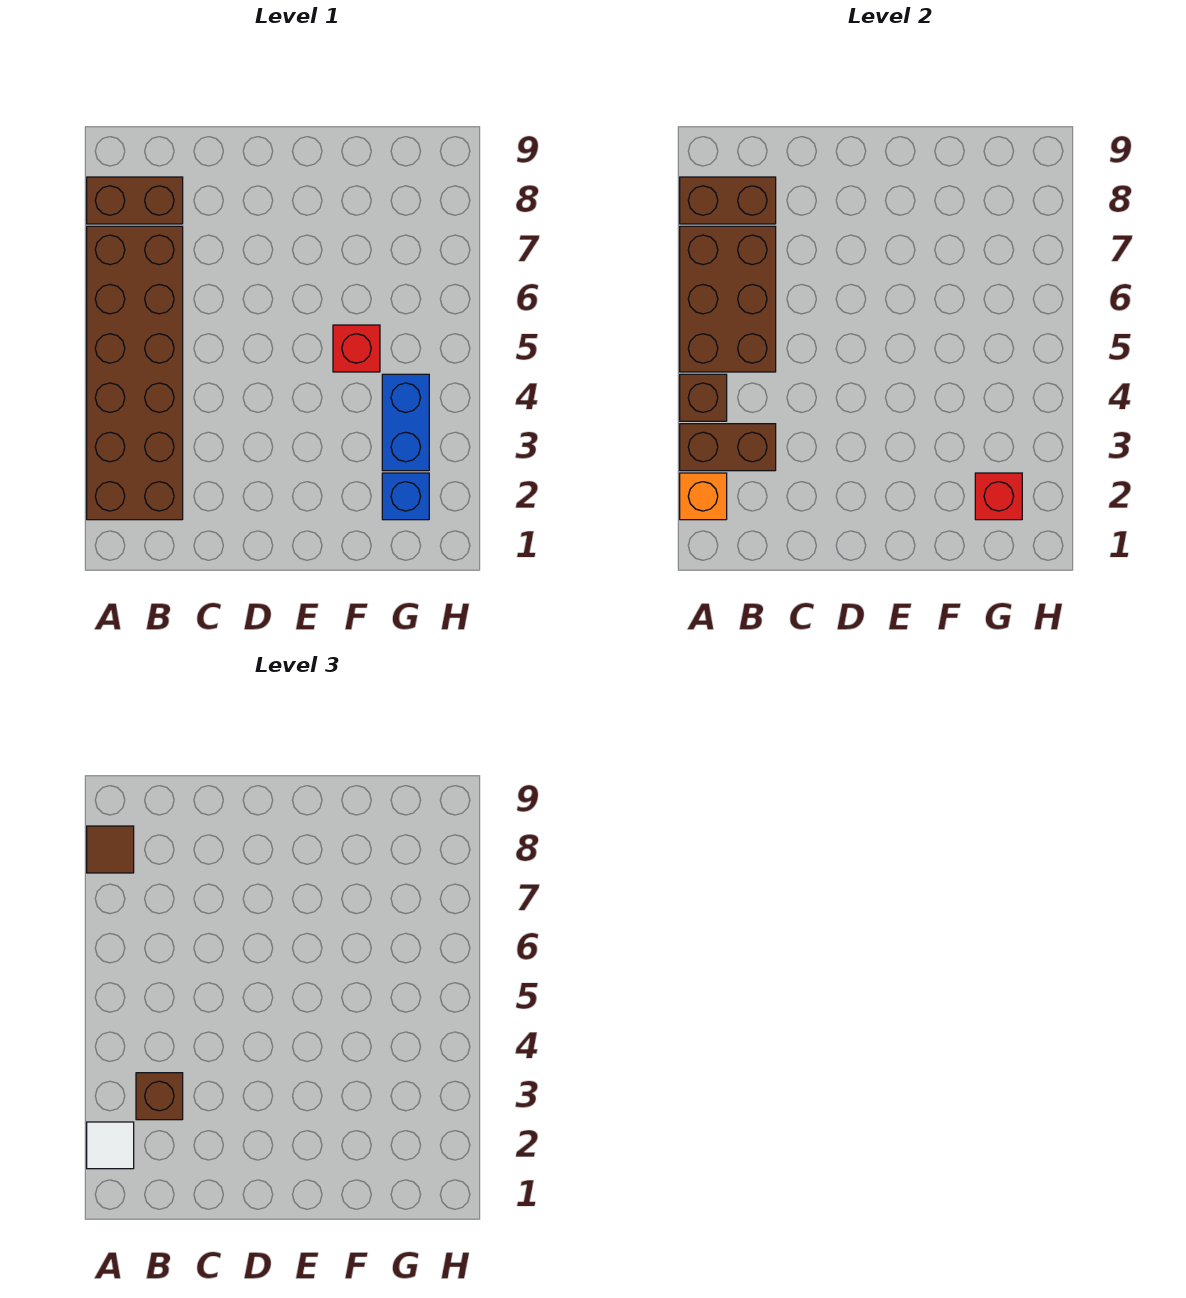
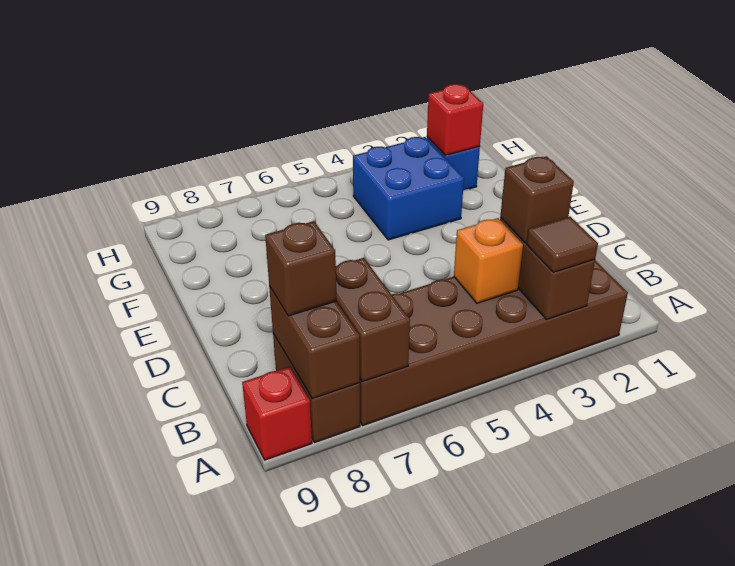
orange 1x1 brick [680,473,727,520] -> orange 1x1 brick moved to [454,218,523,303]
white 1x1 tile [87,1122,134,1169] -> none
brown 1x1 brick [680,374,727,421] -> brown 1x1 brick moved to [265,221,337,316]
brown 2x3 brick [680,226,776,372] -> brown 1x2 brick [336,258,410,382]
brown 1x1 tile [87,826,134,873] -> brown 1x1 tile moved to [527,216,598,272]
red 1x1 brick [333,325,380,372] -> red 1x1 brick moved to [242,367,312,460]
blue 1x2 brick [382,374,429,471] -> blue 2x2 brick [353,137,464,240]

